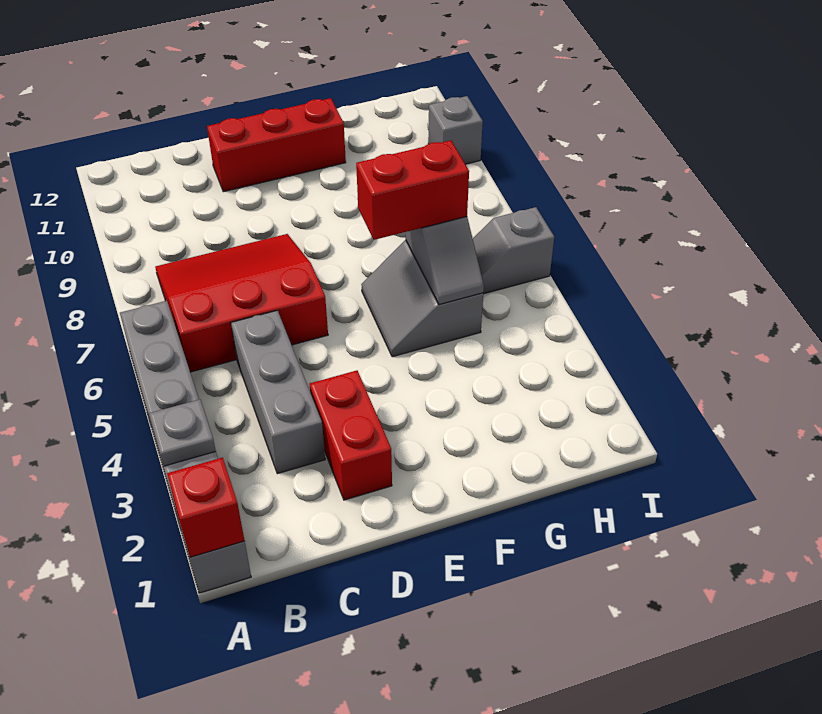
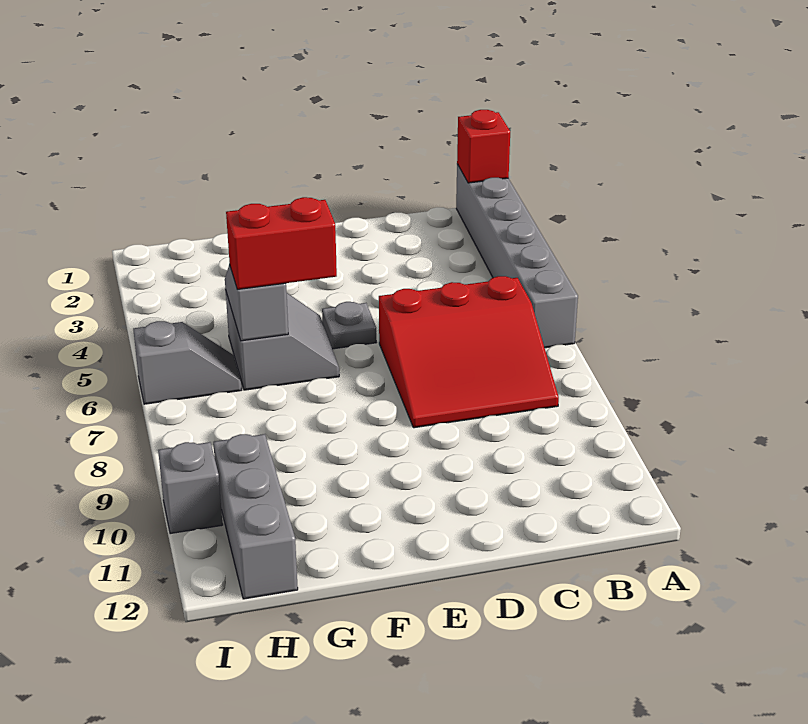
grey 1x1 plate [149,399,216,466] -> grey 1x1 plate moved to [322,302,376,349]
grey 1x3 brick [231,310,325,474] -> grey 1x3 brick moved to [213,434,298,599]
red 1x2 brick [310,371,392,500] -> none
red 1x3 brick [207,98,346,192] -> none

